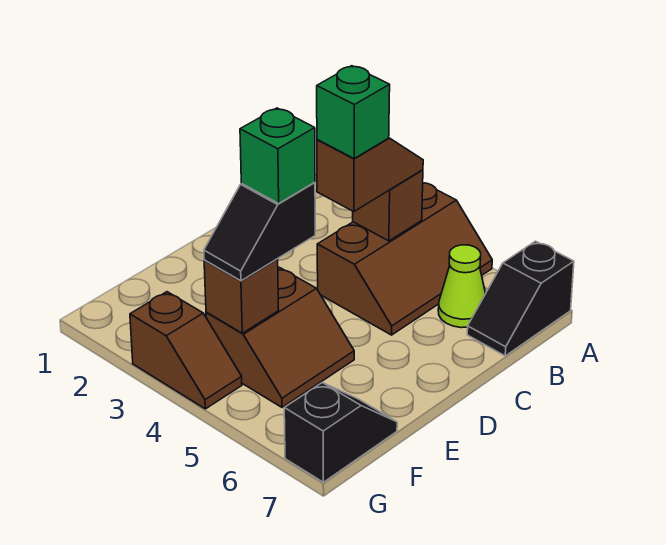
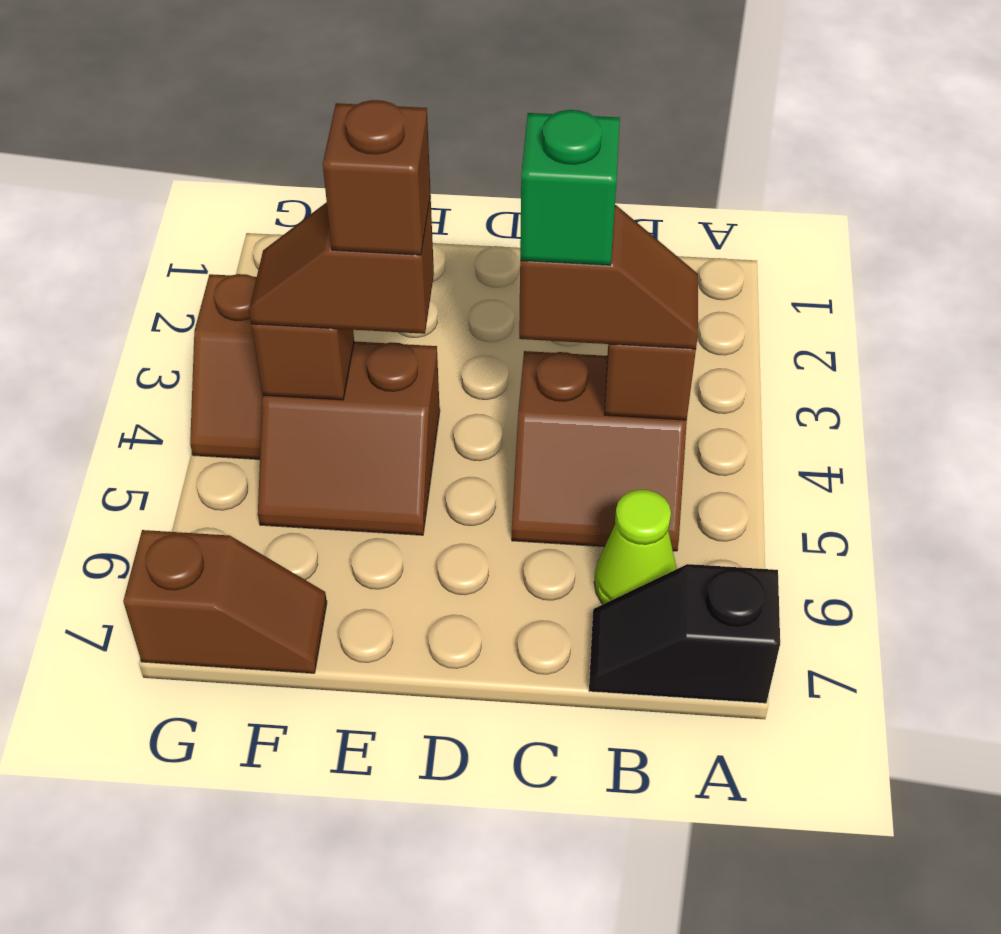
brown 2x3 slope [317,183,492,335] -> brown 2x2 slope [512,351,687,551]
black 1x2 slope [204,182,315,281] -> brown 1x2 slope [249,196,434,334]
green 1x1 brick [240,108,315,203] -> brown 1x1 brick [323,100,431,255]
black 1x2 slope [284,383,397,482] -> brown 1x2 slope [123,530,327,673]

